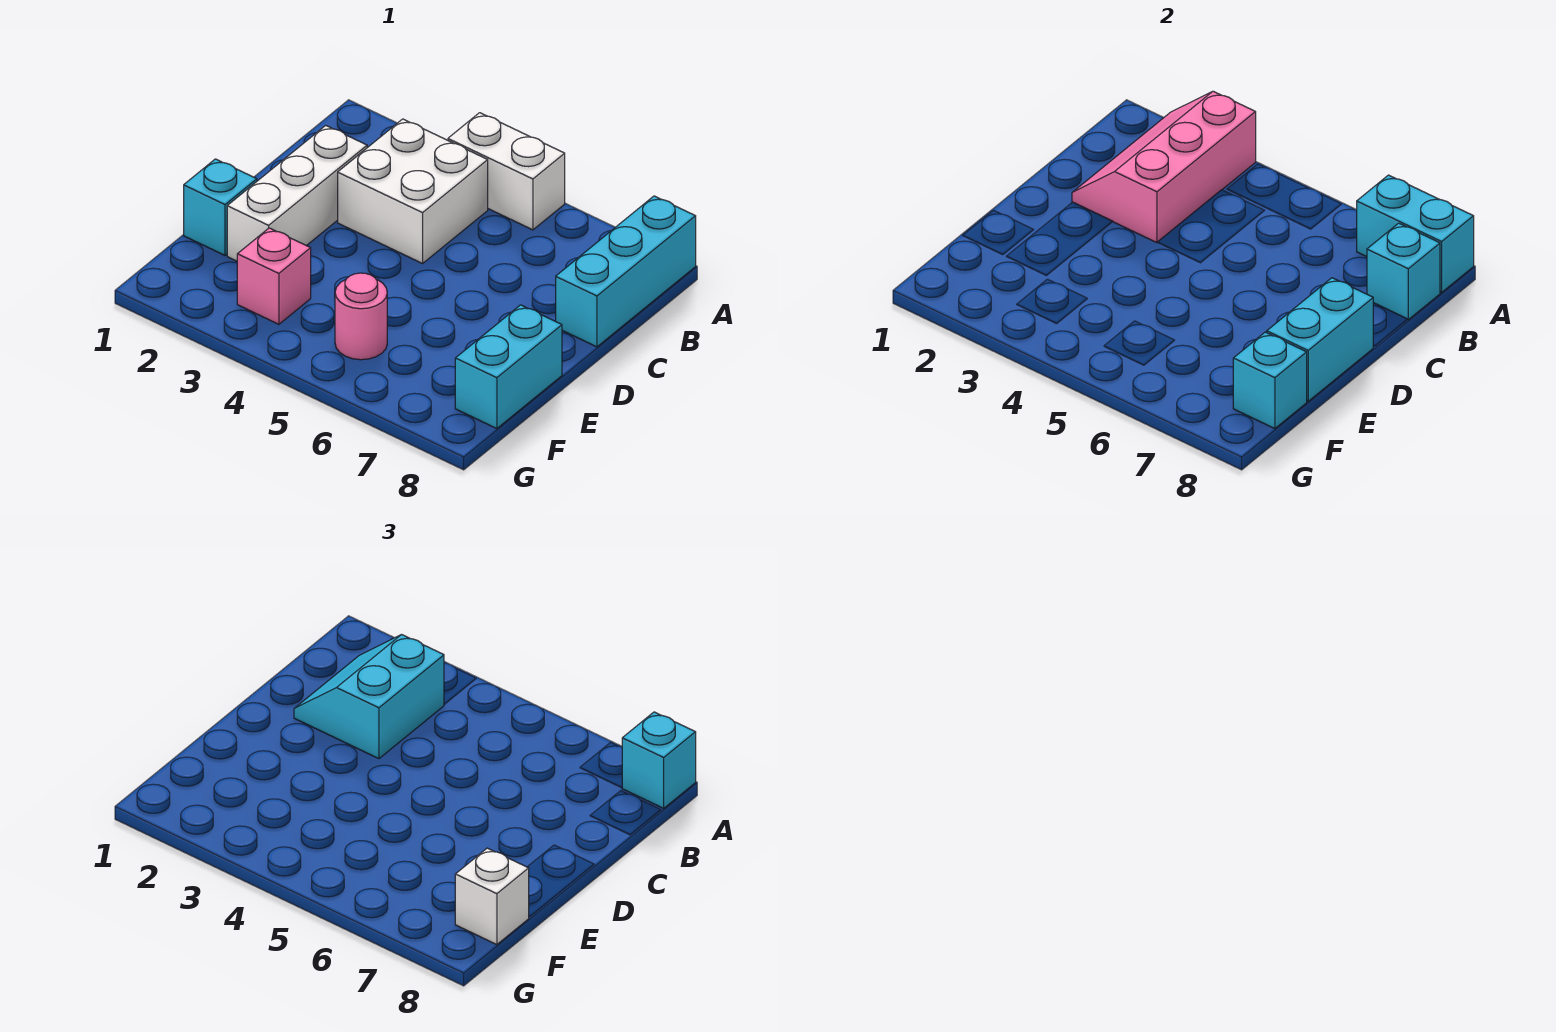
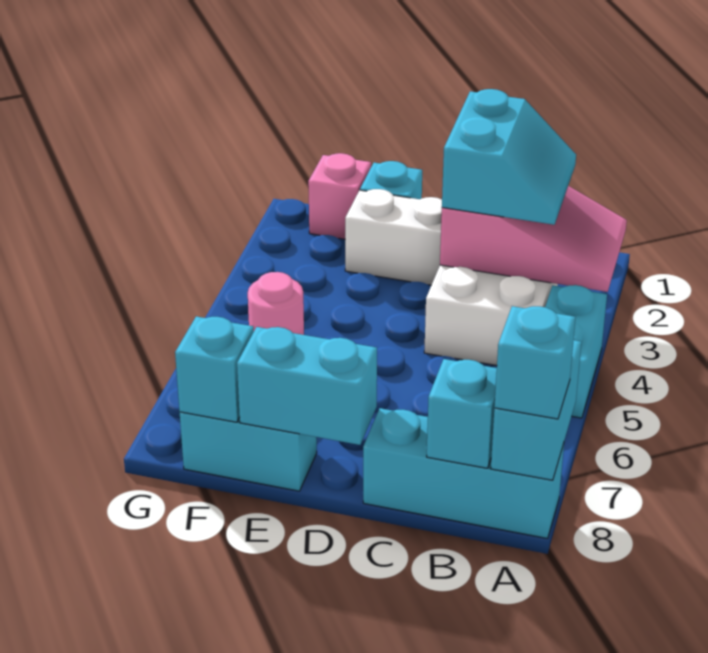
pink 2x3 slope [1072,91,1256,243] -> pink 2x3 slope turned to [440,186,627,292]
white 1x2 brick [448,113,565,230] -> cyan 1x2 brick [545,285,607,418]
cyan 2x2 slope [294,635,444,759] -> cyan 2x2 slope turned to [442,89,576,225]
pink 1x1 brick [237,228,311,324] -> pink 1x1 brick moved to [308,153,371,239]
white 1x1 brick [455,848,529,945] -> none

